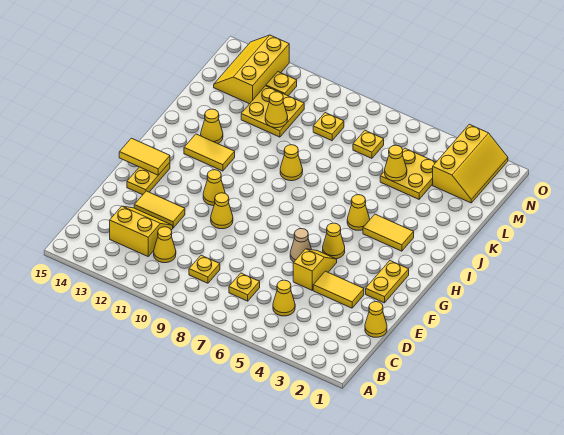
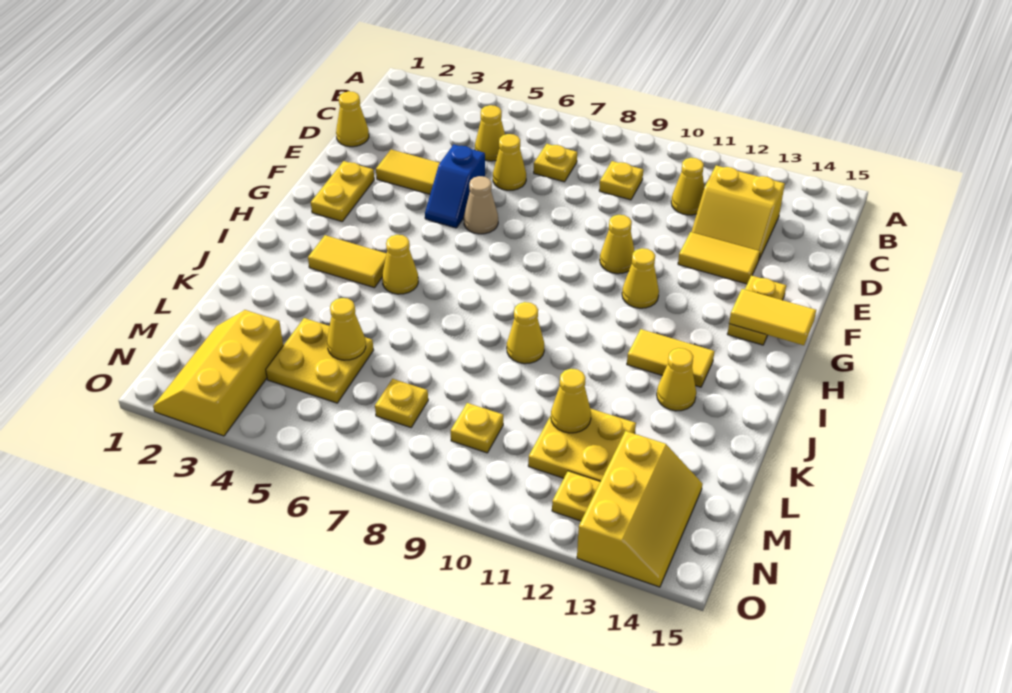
yellow 1x2 slope [293,249,337,290] -> blue 1x2 slope [425,145,485,228]
yellow 1x1 cone [323,223,345,259] -> yellow 1x1 cone moved to [493,134,526,190]

